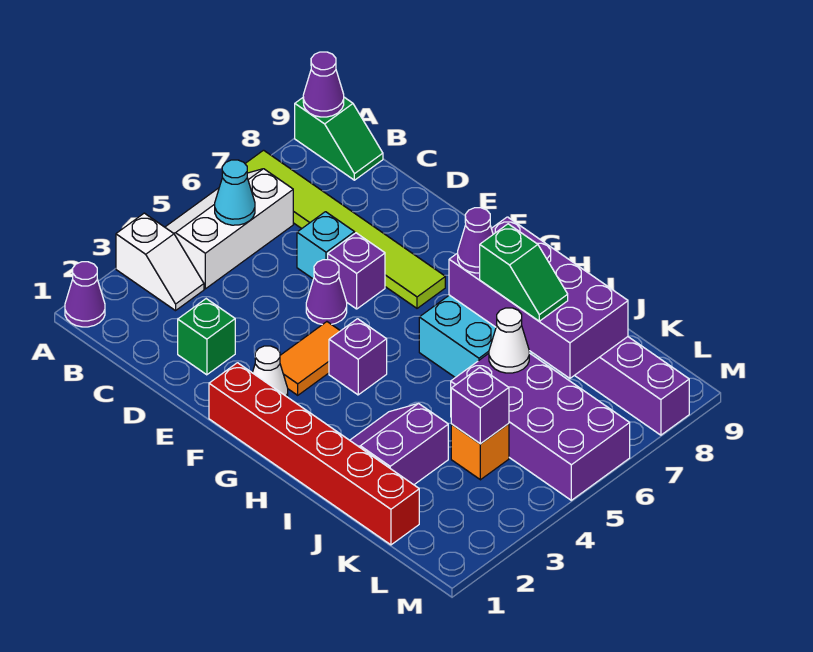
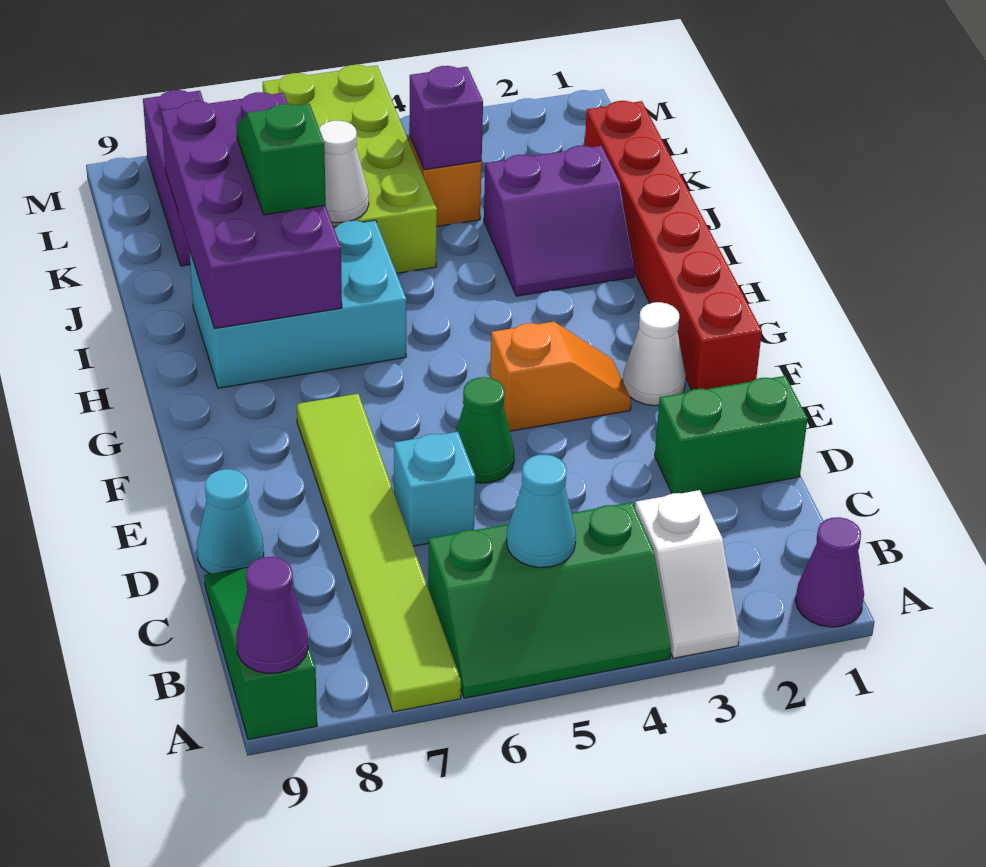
white 1x2 slope [116,213,204,311] -> white 1x2 slope turned to [635,490,739,658]
white 2x3 slope [165,169,293,289] -> green 2x3 slope [428,502,671,698]
green 1x2 slope [295,97,383,180] -> green 1x3 slope [204,567,317,740]
green 1x1 brick [178,299,235,375] -> green 1x2 brick [655,376,808,495]
none -> cyan 1x1 cone [197,469,264,574]
purple 1x1 cone [306,260,347,325] -> green 1x1 cone [456,377,514,483]
purple 1x1 brick [328,233,385,309] -> none
orange 1x2 tile [280,322,340,395] -> orange 1x2 slope [490,322,631,431]
purple 1x1 brick [329,319,387,395] -> none
purple 1x1 cone [458,208,493,273] -> none
purple 2x4 brick [451,353,630,500] -> lime 2x4 brick [263,65,437,273]

